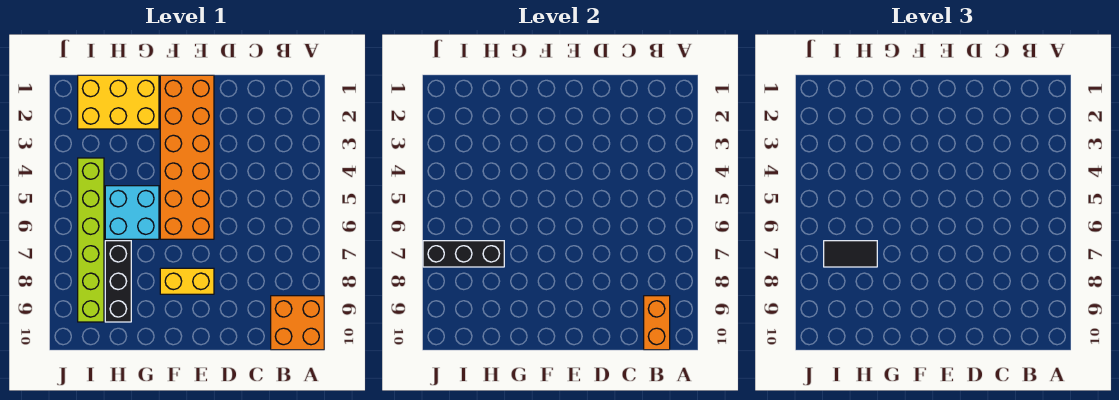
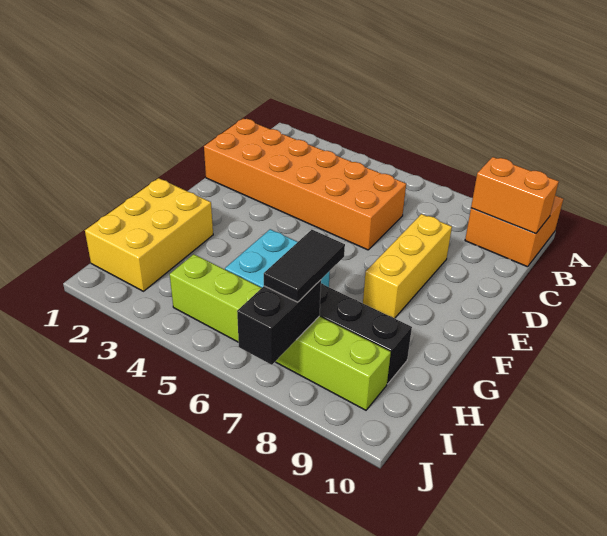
orange 2x6 brick [160,75,214,239] -> orange 2x6 brick moved to [204,118,406,250]
yellow 1x2 brick [160,268,214,294] -> yellow 1x3 brick [363,214,452,318]
black 1x3 brick [423,241,504,267] -> black 1x2 brick [237,280,321,365]

